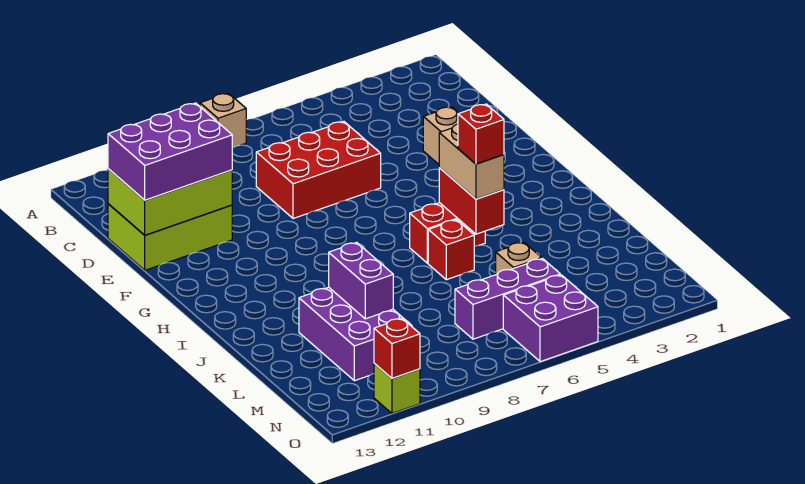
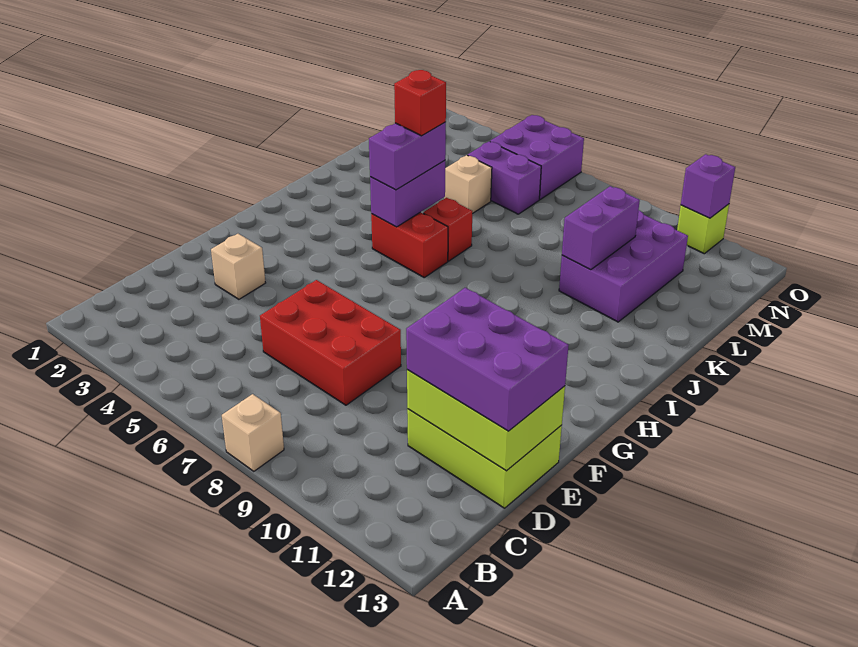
red 1x2 brick [439,168,504,234] -> purple 1x2 brick [370,161,445,227]
tan 1x2 brick [439,124,504,199] -> purple 1x2 brick [369,122,446,190]
purple 1x3 brick [455,259,560,339] -> purple 1x2 brick [468,141,541,214]
red 1x1 brick [374,319,420,378] -> purple 1x1 brick [681,154,735,218]

